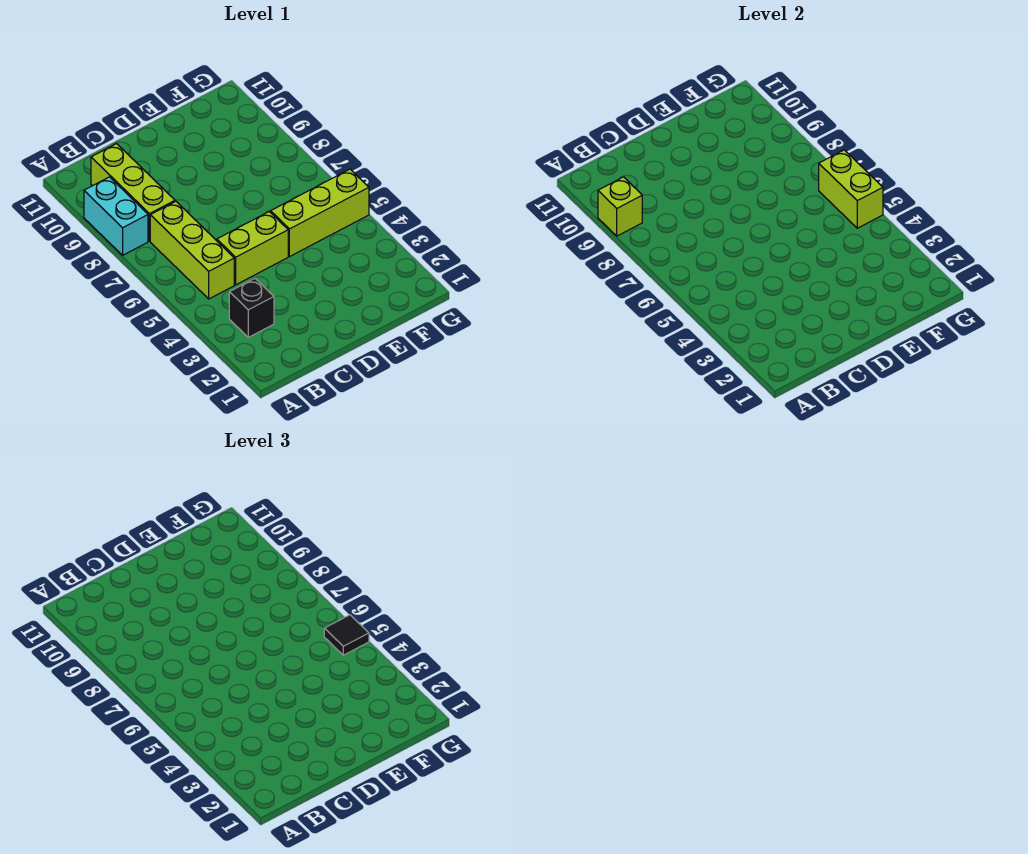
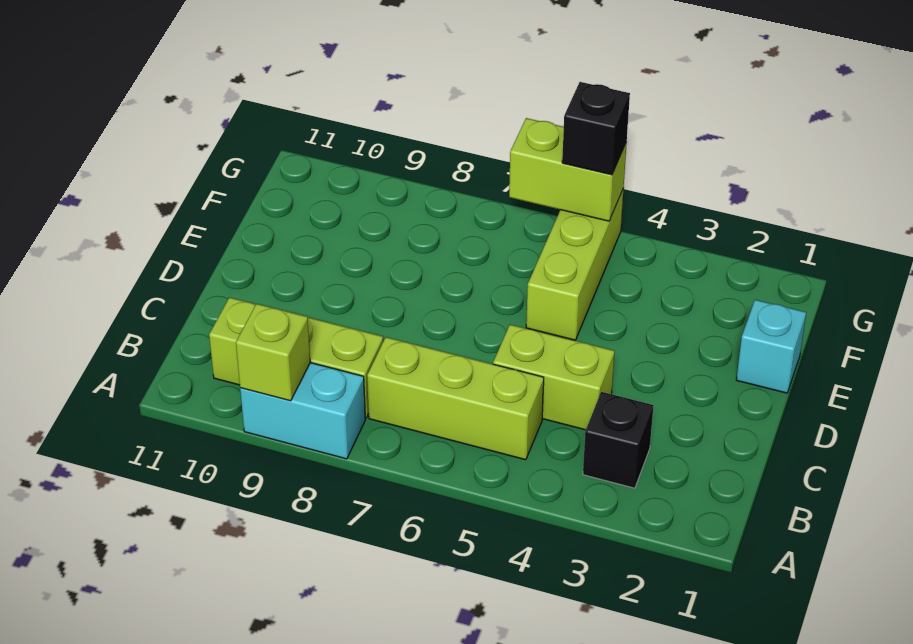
lime 1x2 brick [217,212,288,285] -> lime 1x2 brick turned to [493,325,615,430]
none -> cyan 1x1 brick [736,300,806,393]
black 1x1 tile [324,615,369,655] -> black 1x1 brick [562,82,630,175]

